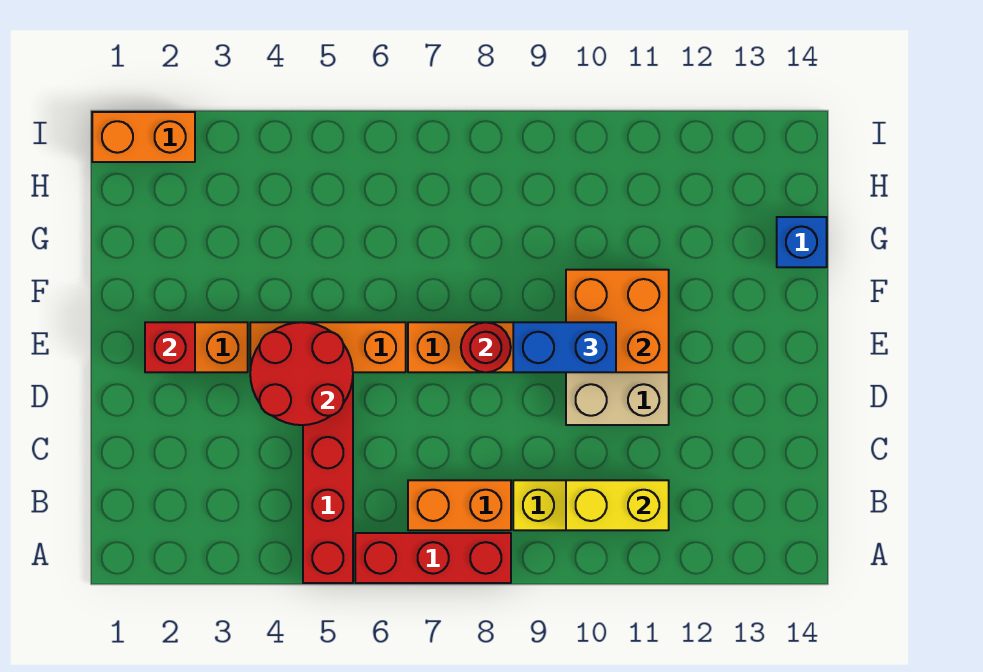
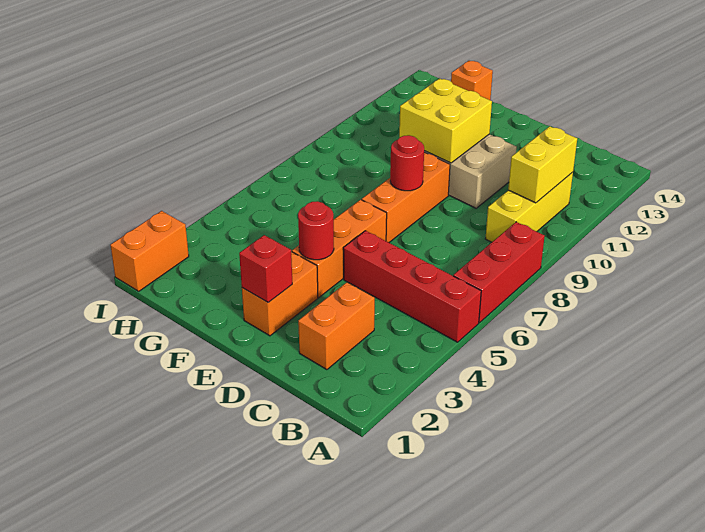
orange 1x2 brick [408,480,511,530] -> orange 1x2 brick moved to [298,282,375,370]
red 2x2 round brick [250,322,353,425] -> red 1x1 round brick [298,201,334,260]
blue 1x2 brick [513,322,616,372] -> none
orange 2x2 brick [566,270,669,372] -> yellow 2x2 brick [399,78,492,163]
blue 1x1 brick [777,217,827,267] -> orange 1x1 brick [451,61,493,100]

